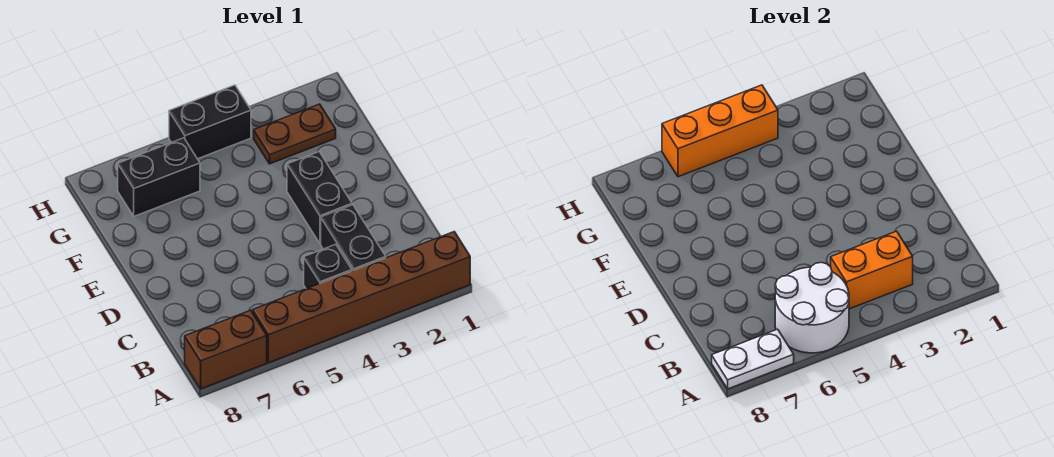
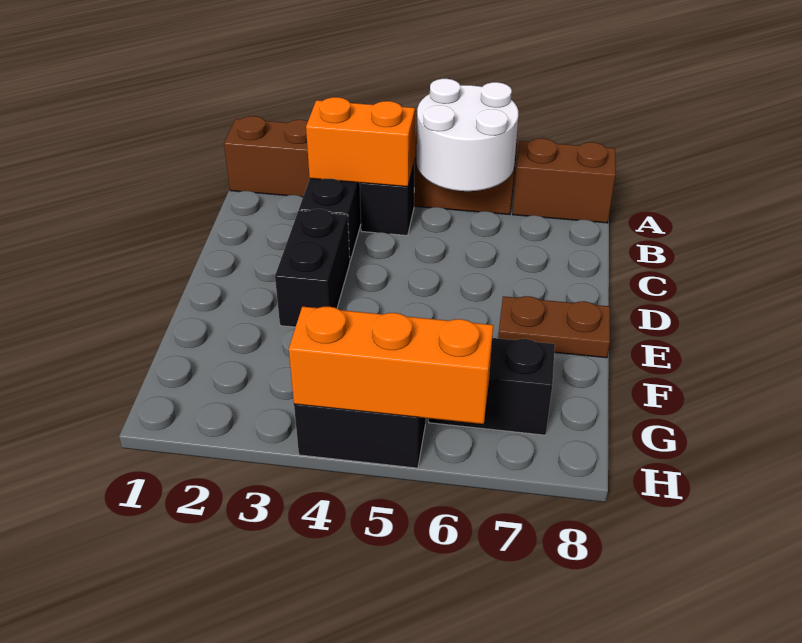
white 1x2 plate [712,329,794,389] -> none
brown 1x2 plate [254,104,336,164] -> brown 1x2 plate moved to [498,296,610,358]

